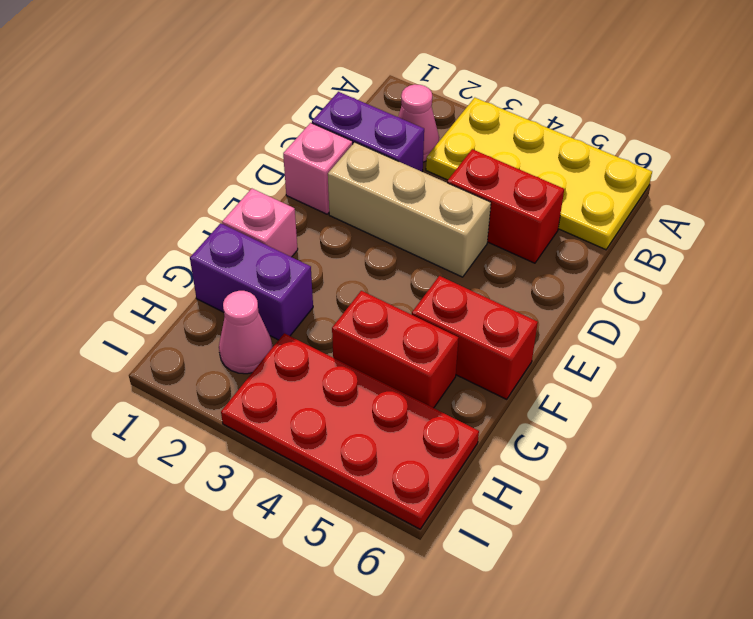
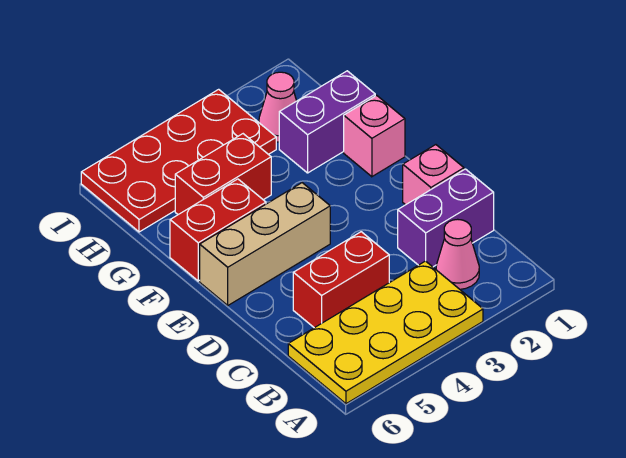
tan 1x3 brick [328,142,491,277] -> tan 1x3 brick moved to [200,183,330,305]

